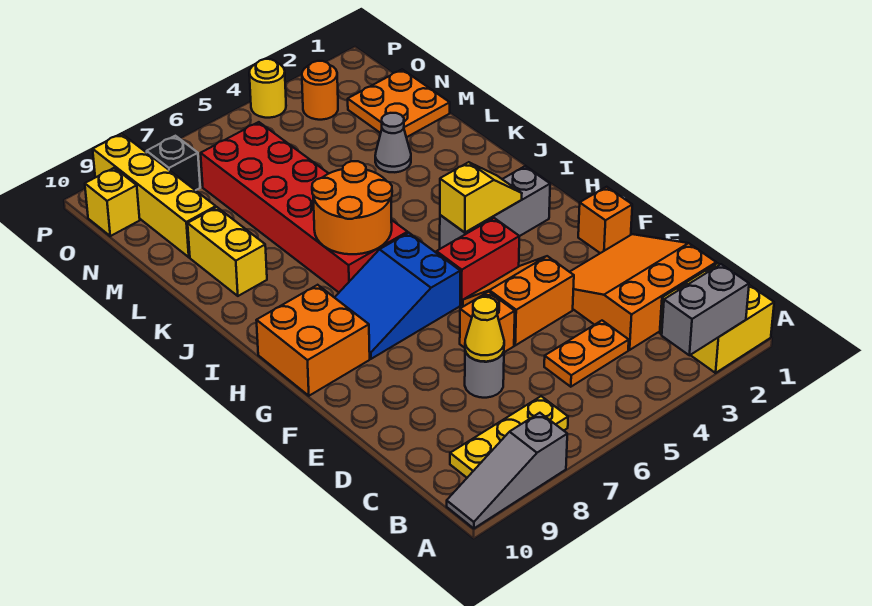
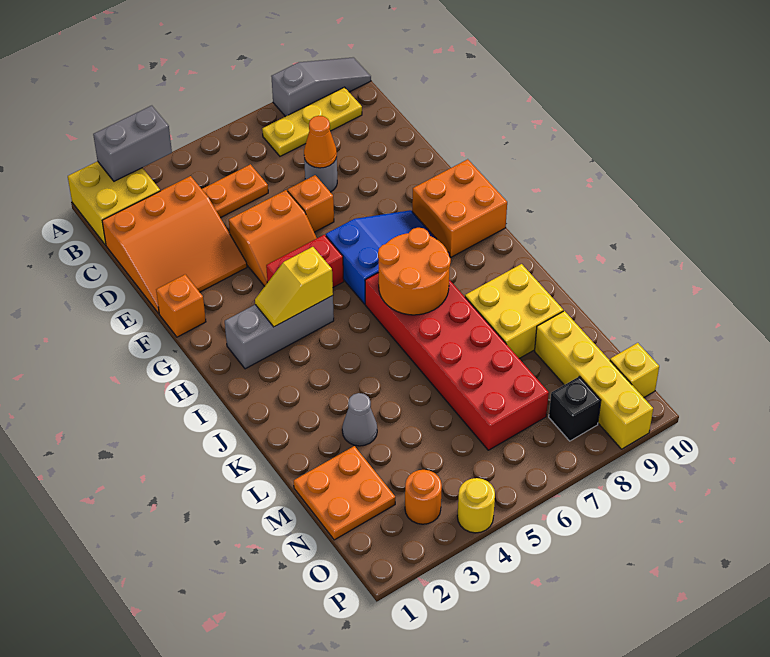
yellow 1x1 cone [465,297,504,362] -> orange 1x1 cone [304,116,337,168]
yellow 1x2 brick [188,207,267,296] -> yellow 2x2 brick [465,264,563,358]

